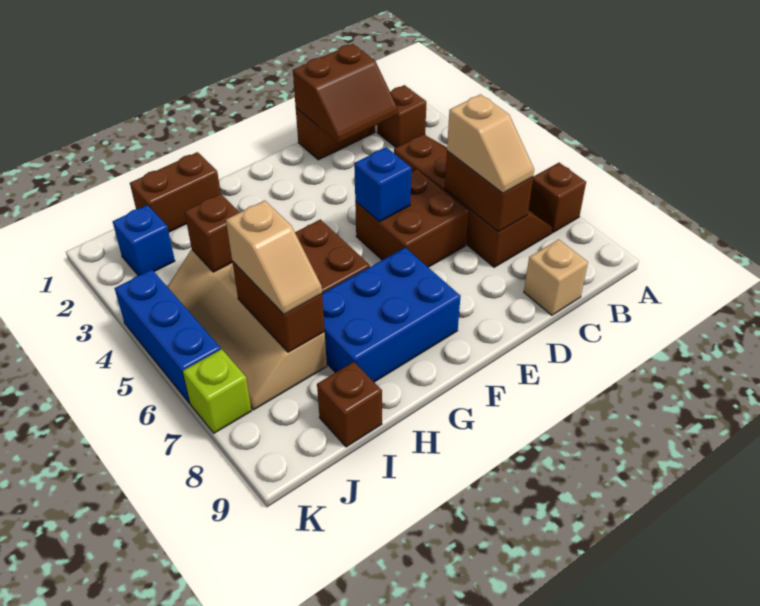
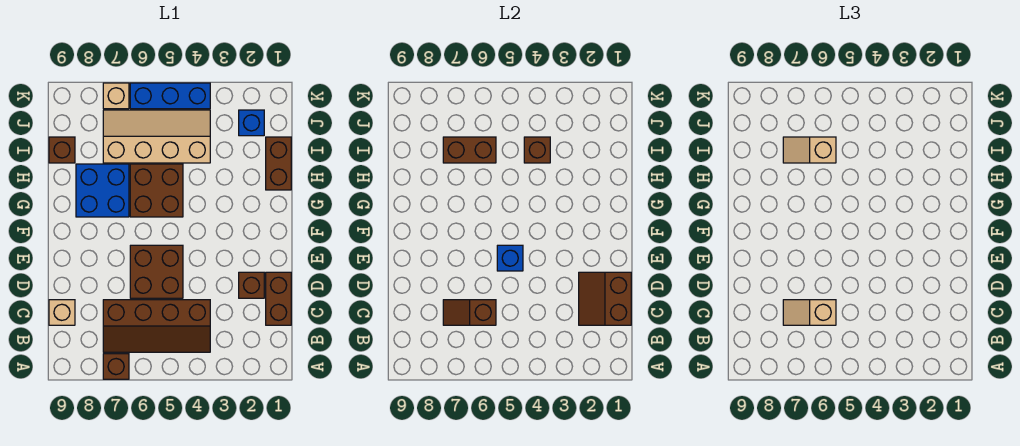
brown 1x1 brick [377,85,426,148] -> brown 1x1 brick moved to [239,272,264,298]
brown 1x2 brick [445,151,533,232] -> brown 1x2 slope [443,300,496,325]
blue 2x3 brick [322,247,461,382] -> blue 2x2 brick [76,164,129,217]
lime 1x1 brick [183,349,252,433] -> tan 1x1 brick [103,83,129,109]

